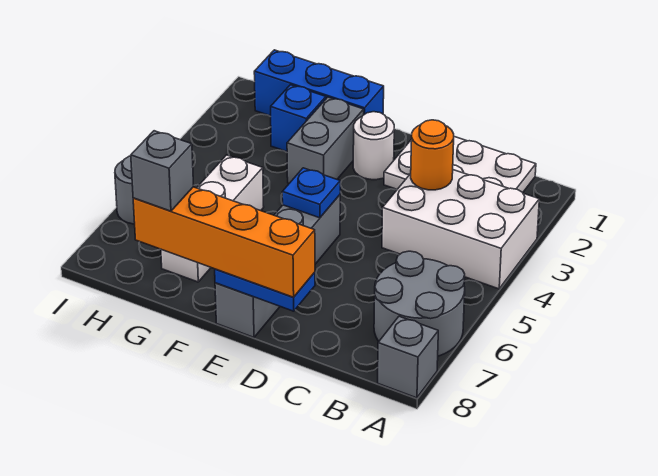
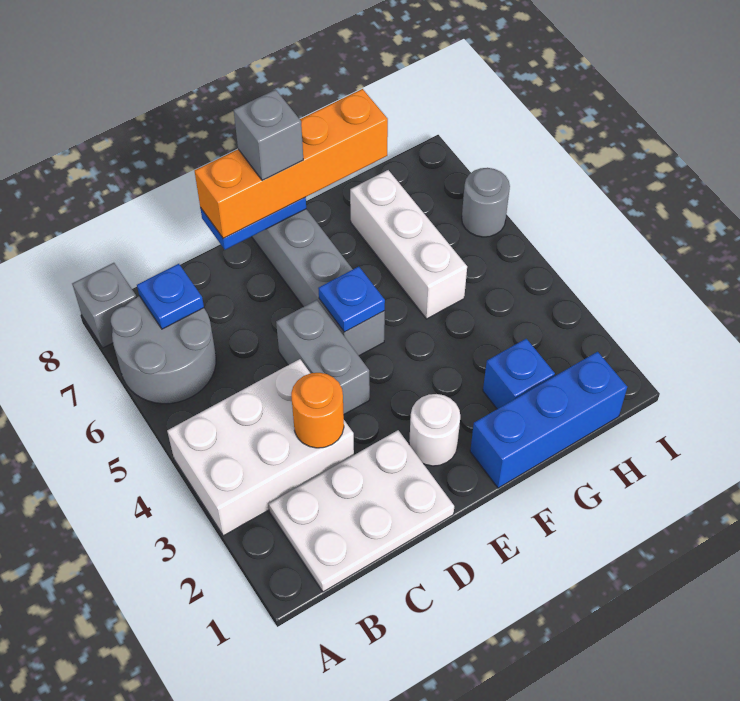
none -> blue 1x1 plate [137,264,204,329]
grey 1x2 brick [287,97,364,183] -> grey 1x2 brick moved to [276,300,370,414]
grey 1x1 brick [131,131,194,211] -> grey 1x1 brick moved to [234,90,303,180]

